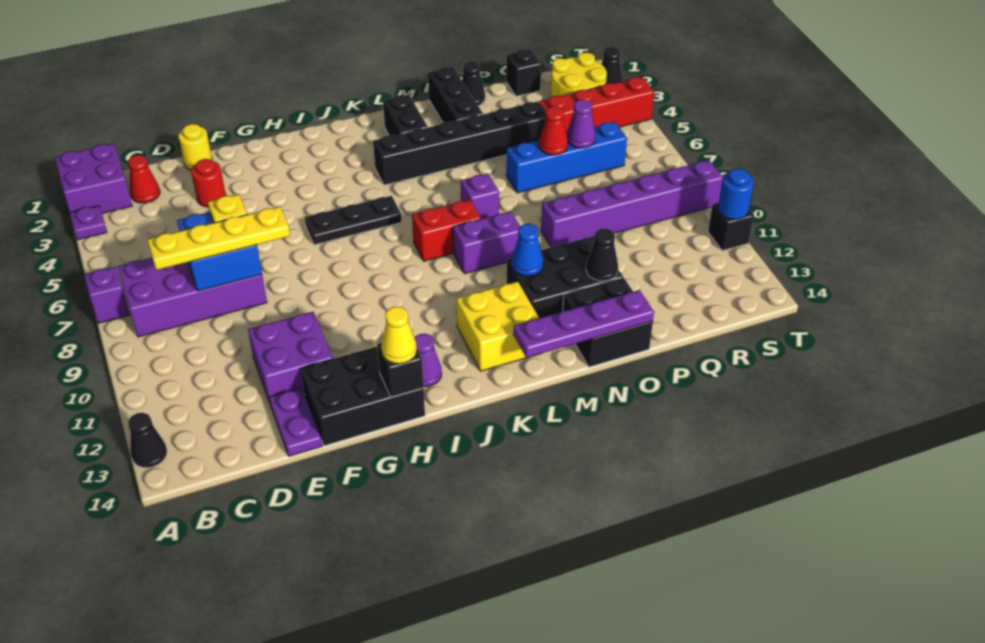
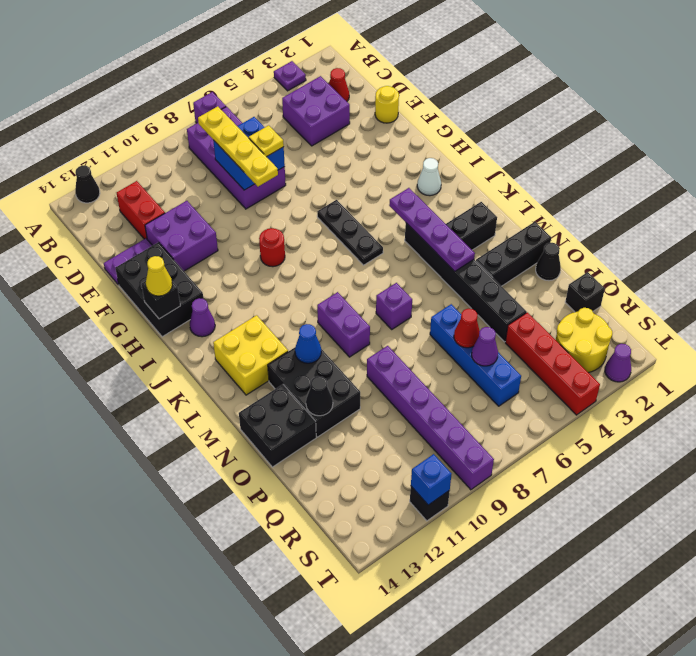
purple 2x2 brick [55,143,132,213] -> purple 2x2 brick moved to [282,76,350,146]
red 1x1 round brick [191,159,226,207] -> red 1x1 round brick moved to [259,228,285,267]
none -> white 1x1 cone [417,158,441,196]
red 1x2 brick [412,200,481,261] -> red 1x2 brick moved to [117,181,165,239]
purple 1x4 plate [513,290,654,358] -> purple 1x4 plate moved to [389,188,475,271]
black 1x1 cone [602,47,623,84] -> purple 1x1 cone [605,344,631,382]
blue 1x1 round brick [718,169,754,219] -> blue 1x1 brick [411,454,452,505]

